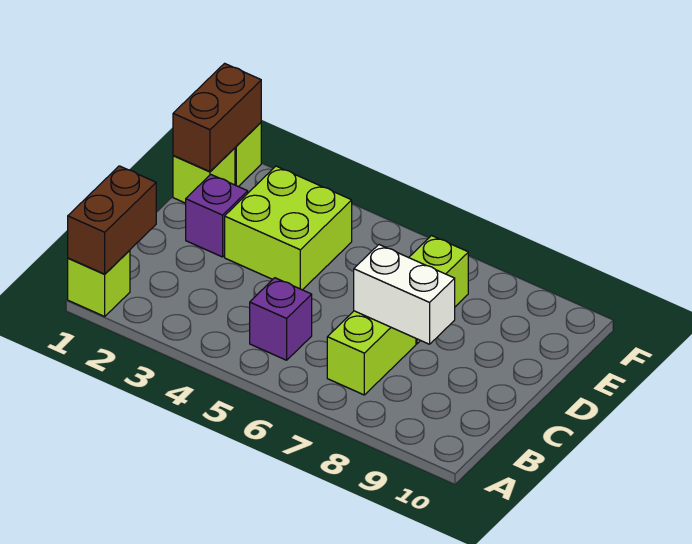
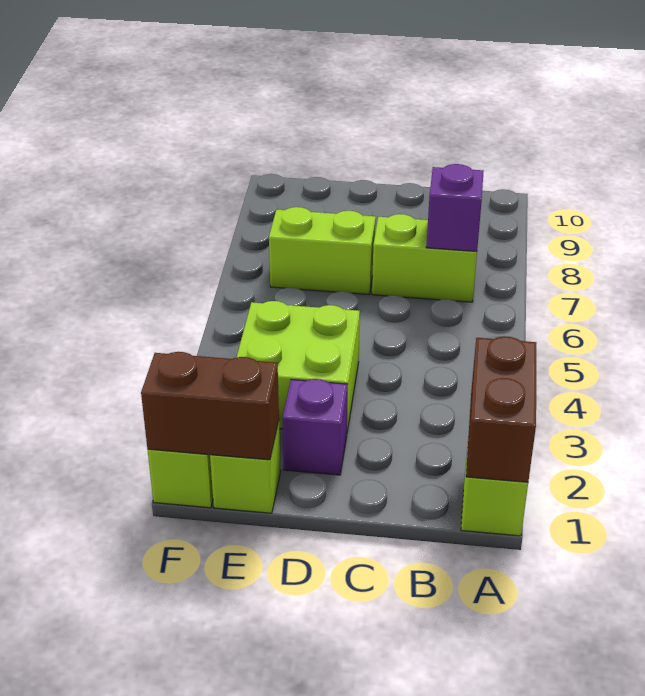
brown 1x2 brick [68,166,156,274] -> brown 1x2 brick turned to [466,336,536,482]
purple 1x1 brick [250,278,312,360] -> purple 1x1 brick moved to [426,164,484,252]
white 1x2 brick [354,245,455,344] -> none

